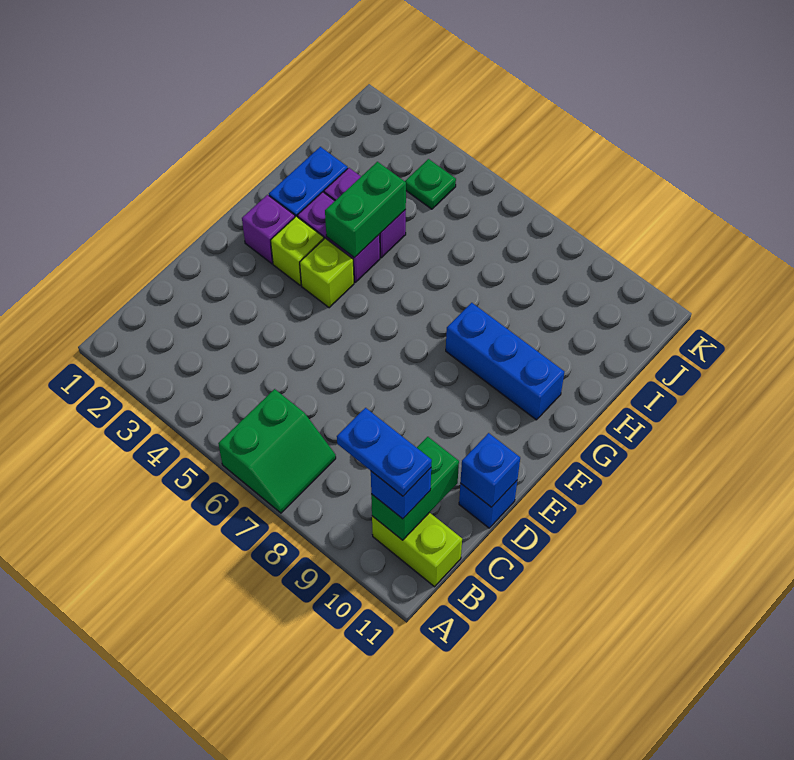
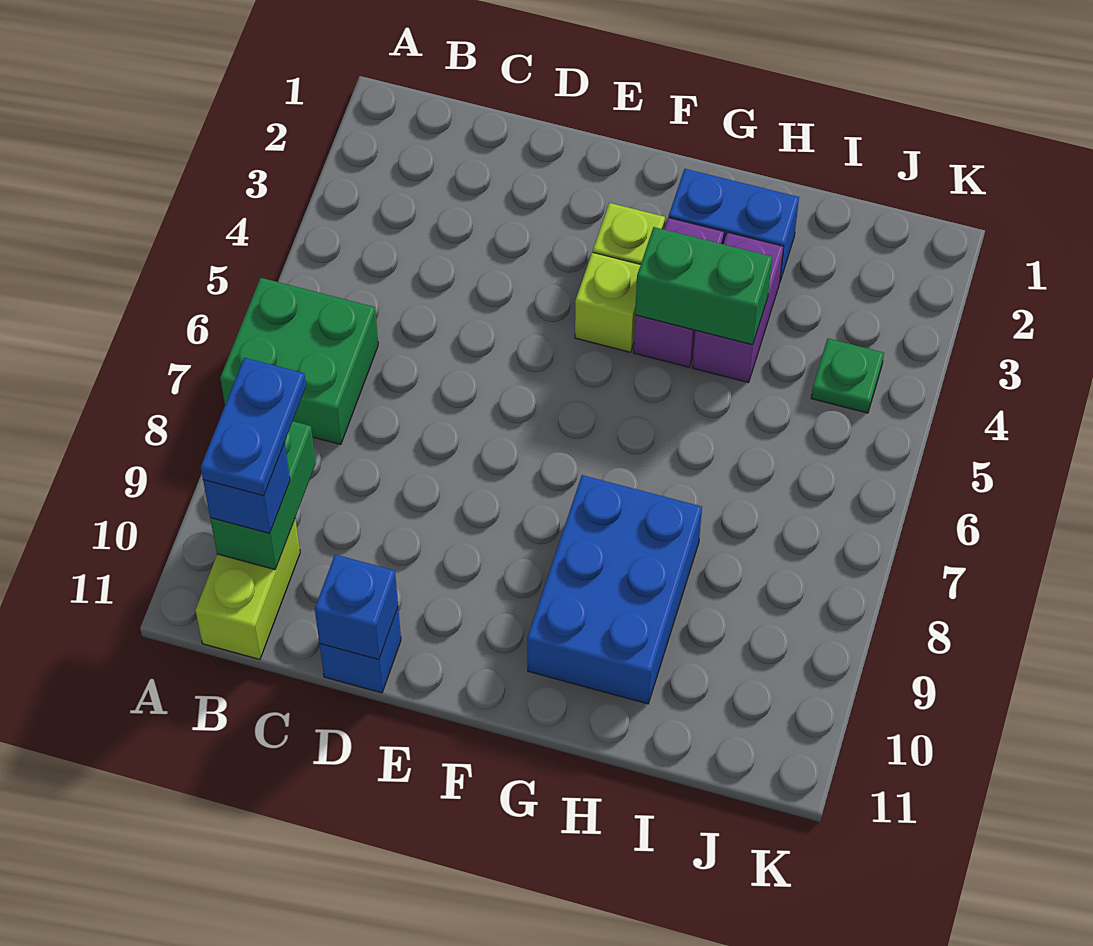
green 2x2 slope [218,389,336,513] -> green 2x2 brick [220,278,378,445]
green 1x2 brick [371,437,459,540] -> green 1x2 brick turned to [210,421,316,570]
purple 1x1 brick [242,195,295,264] -> none
blue 1x3 brick [446,303,564,420] -> blue 2x3 brick [527,475,702,704]

